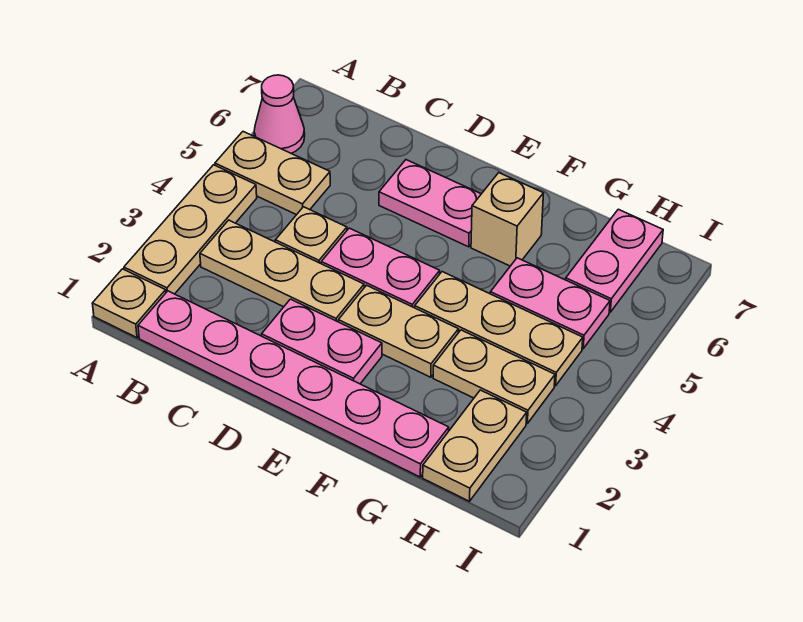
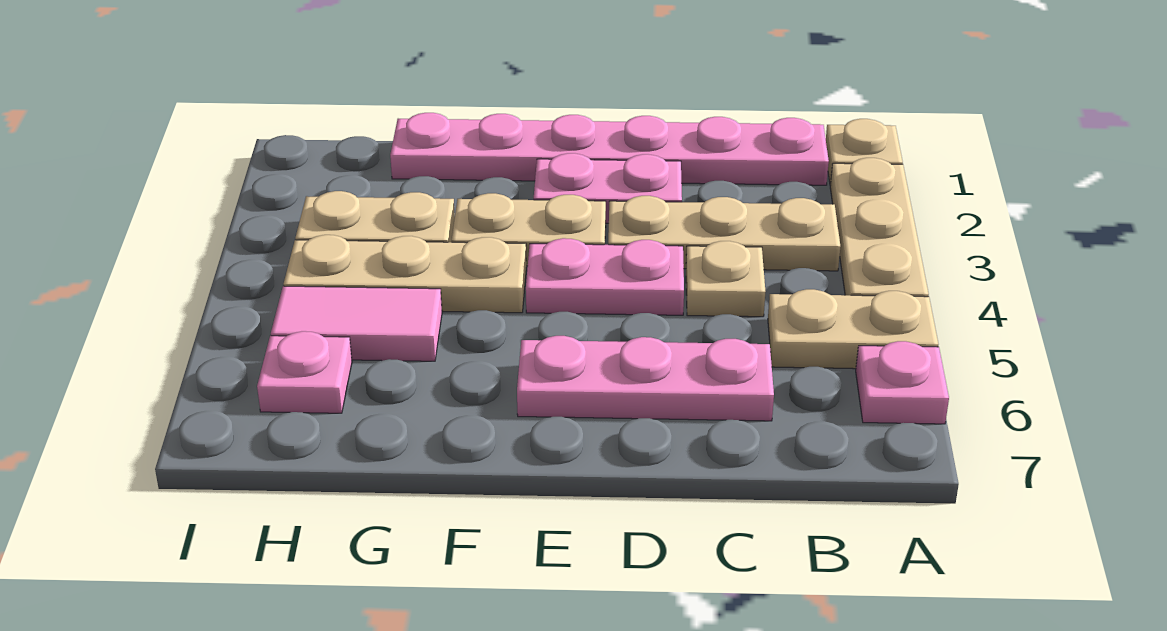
pink 1x1 cone [254,75,305,153] -> pink 1x1 plate [856,341,949,424]
pink 1x2 plate [379,160,481,247] -> pink 1x3 plate [517,336,774,421]
tan 1x1 brick [471,173,543,266] -> none
pink 1x2 plate [490,258,610,349] -> pink 1x2 tile [271,286,442,361]
tan 1x2 plate [423,390,527,501] -> none
pink 1x2 plate [566,209,663,312] -> pink 1x1 plate [257,331,352,413]

